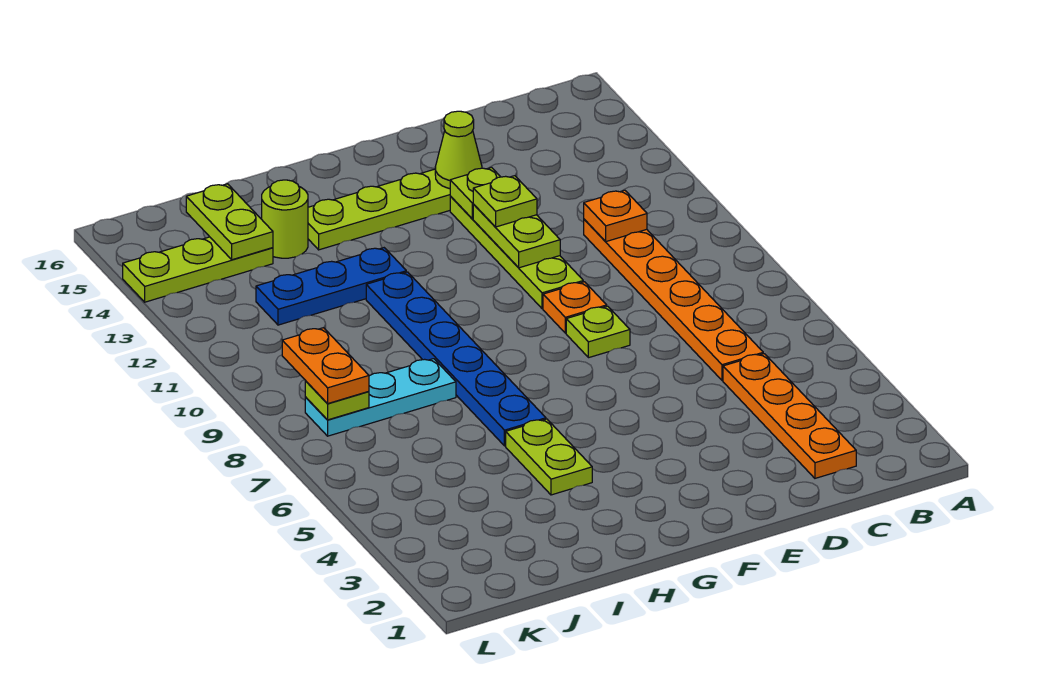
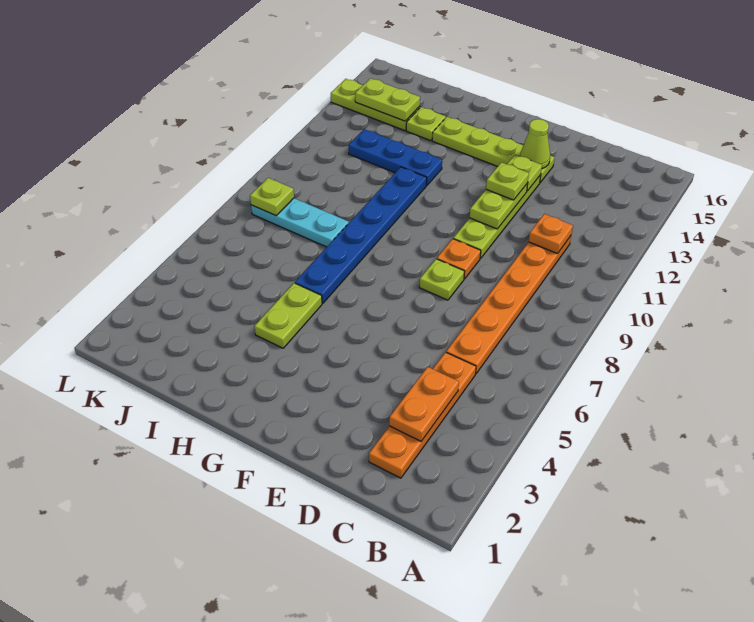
lime 1x1 round brick [262,180,308,258] -> lime 1x1 plate [406,107,446,141]
lime 1x2 plate [186,184,273,260] -> lime 1x2 plate turned to [355,78,420,121]
orange 1x2 plate [282,328,369,404] -> orange 1x2 plate moved to [389,367,459,441]

